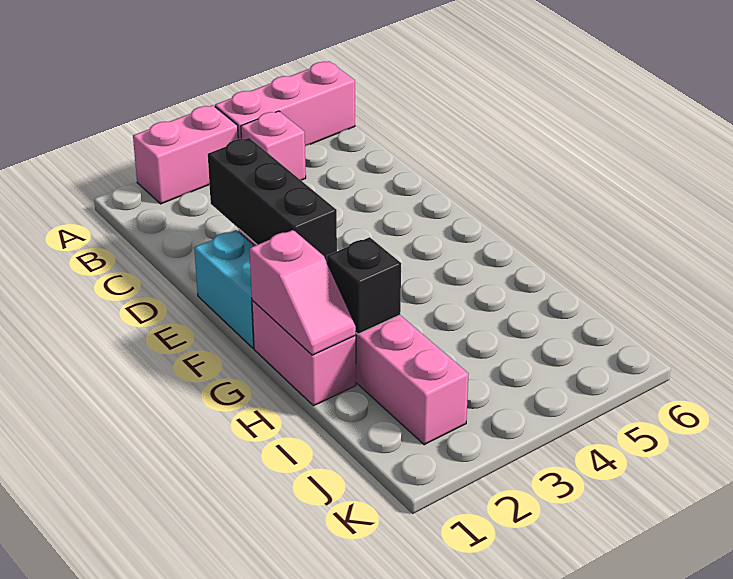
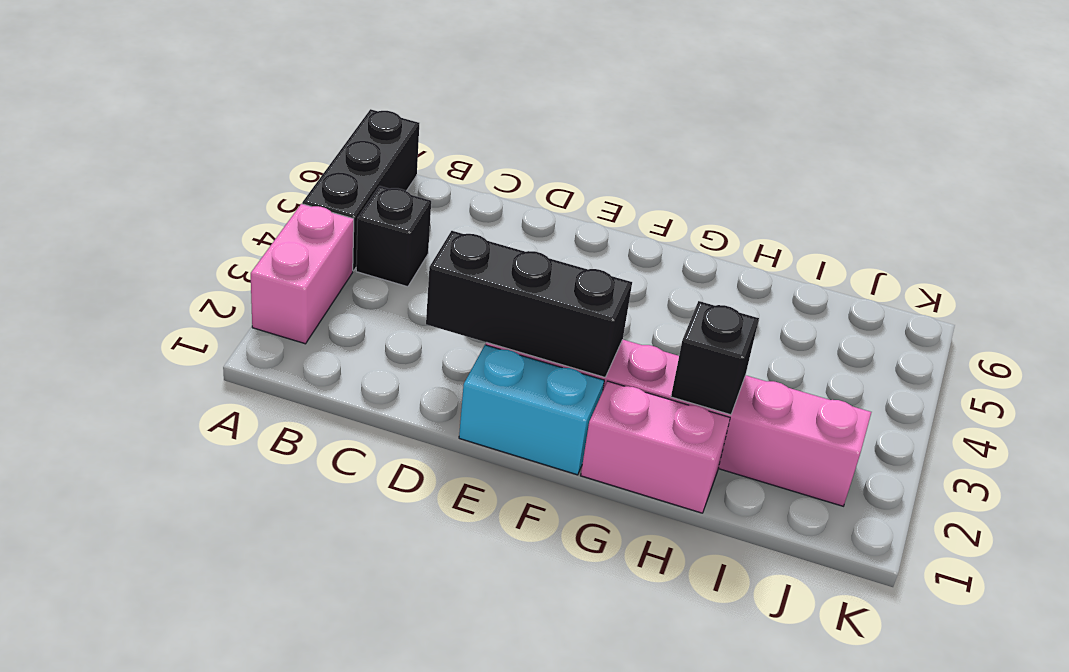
pink 1x3 brick [215,61,355,146] -> black 1x3 brick [302,109,419,271]
pink 1x1 brick [241,111,306,180] -> black 1x1 brick [356,186,431,287]
pink 1x2 slope [250,230,356,355] -> none

